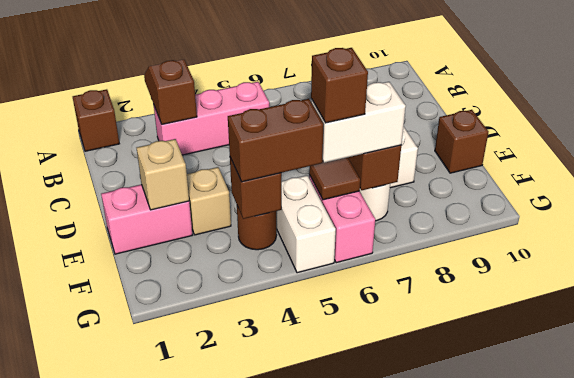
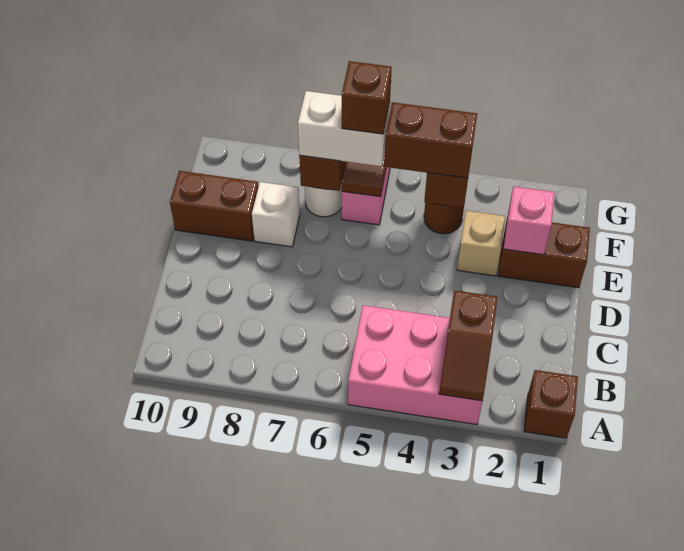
pink 1x3 brick [154,82,269,155] -> pink 2x3 brick [348,305,482,424]
pink 1x2 brick [101,184,192,254] -> brown 1x2 brick [498,221,590,288]
tan 1x1 brick [137,139,189,210] -> pink 1x1 brick [503,186,555,255]
brown 1x1 brick [435,110,488,173] -> brown 1x2 brick [170,171,258,241]
white 1x2 brick [276,175,336,273] -> none

